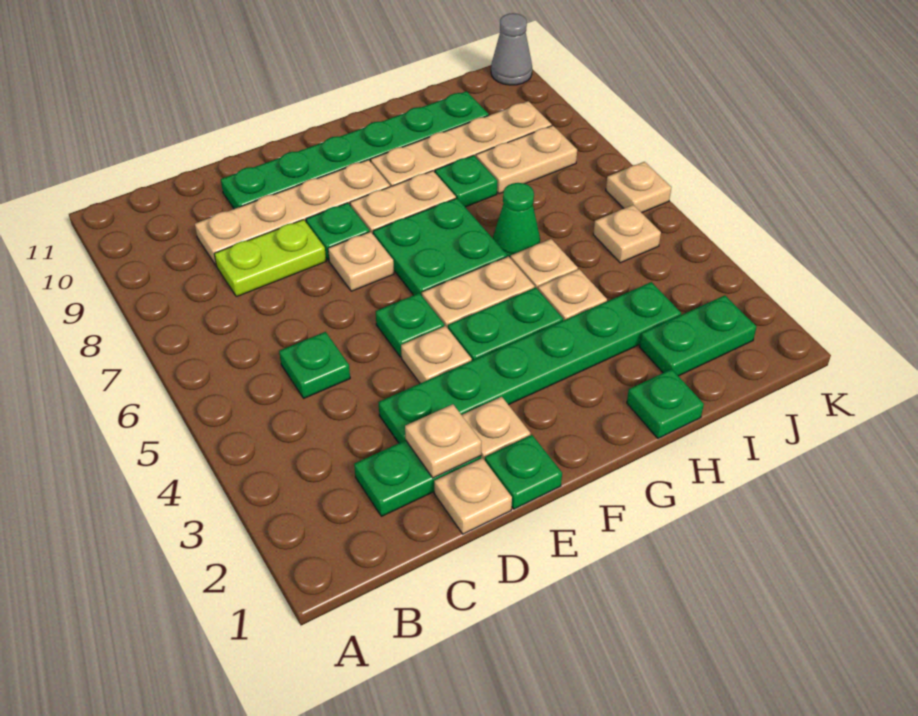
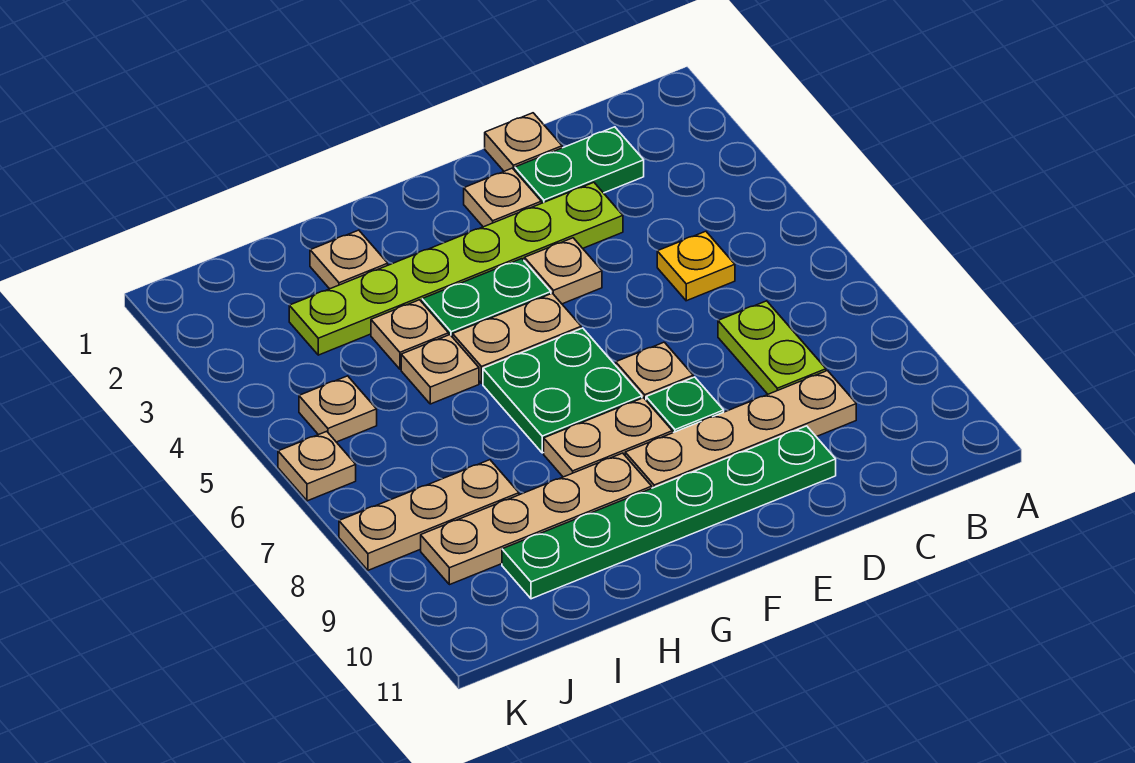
green 1x1 plate [279,332,350,398] -> yellow 1x1 plate [657,231,735,301]
lime 1x2 plate [214,220,326,297] -> lime 1x2 plate turned to [718,301,826,394]
tan 1x1 plate [405,404,481,478] -> tan 1x1 plate moved to [310,230,388,289]
green 1x6 plate [378,282,681,443] -> lime 1x6 plate [289,182,623,355]
green 1x1 plate [485,435,562,509] -> none
green 1x1 plate [376,293,444,357] -> none
green 1x1 plate [627,369,704,438] -> none
green 1x1 cone [493,183,540,257] -> none
green 1x1 plate [435,155,497,207] -> none
green 1x2 plate [639,295,757,376] -> none
tan 1x2 plate [476,126,577,194] -> tan 1x3 plate [339,460,519,570]
grey 1x1 cone [491,13,532,85] -> none

